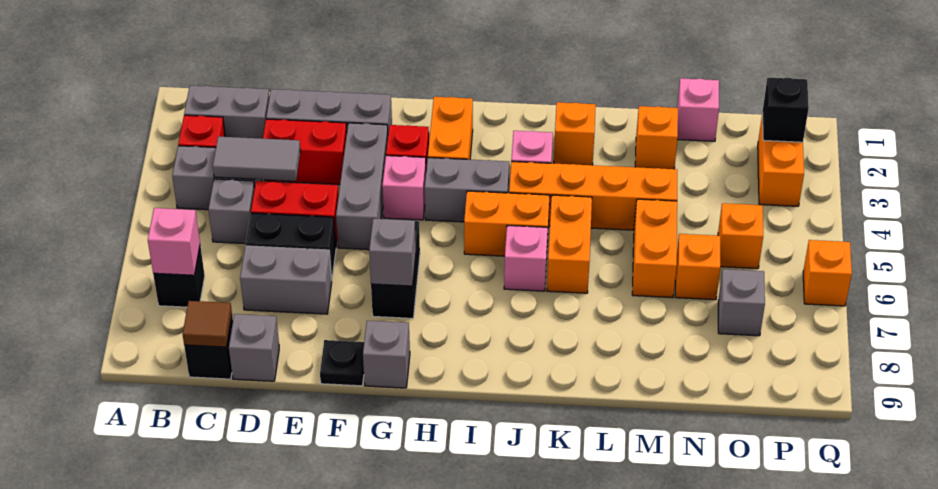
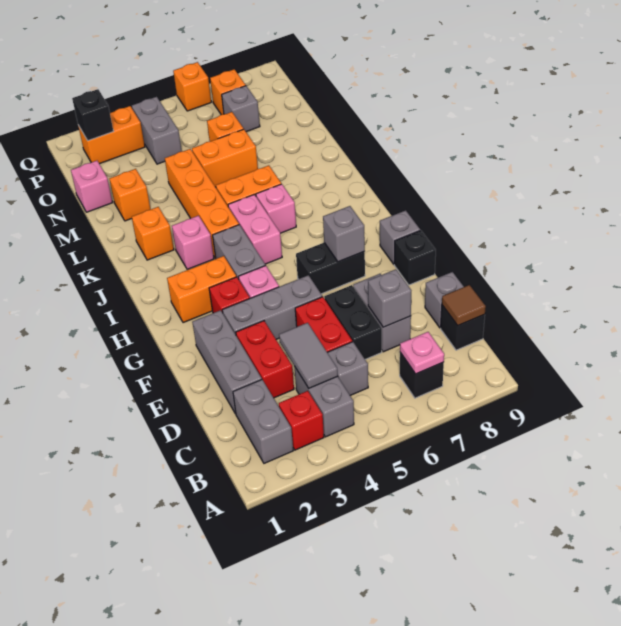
pink 1x1 brick [148,208,200,275] -> pink 1x1 plate [400,332,444,374]
none -> grey 1x1 brick [368,269,411,327]
black 1x1 plate [320,340,364,386] -> black 1x1 brick [394,230,436,285]
orange 1x2 brick [464,191,550,256] -> pink 1x2 brick [228,194,282,264]
none -> grey 1x2 brick [132,97,182,164]
orange 1x1 brick [718,203,763,269] -> orange 1x1 brick moved to [210,69,246,115]

